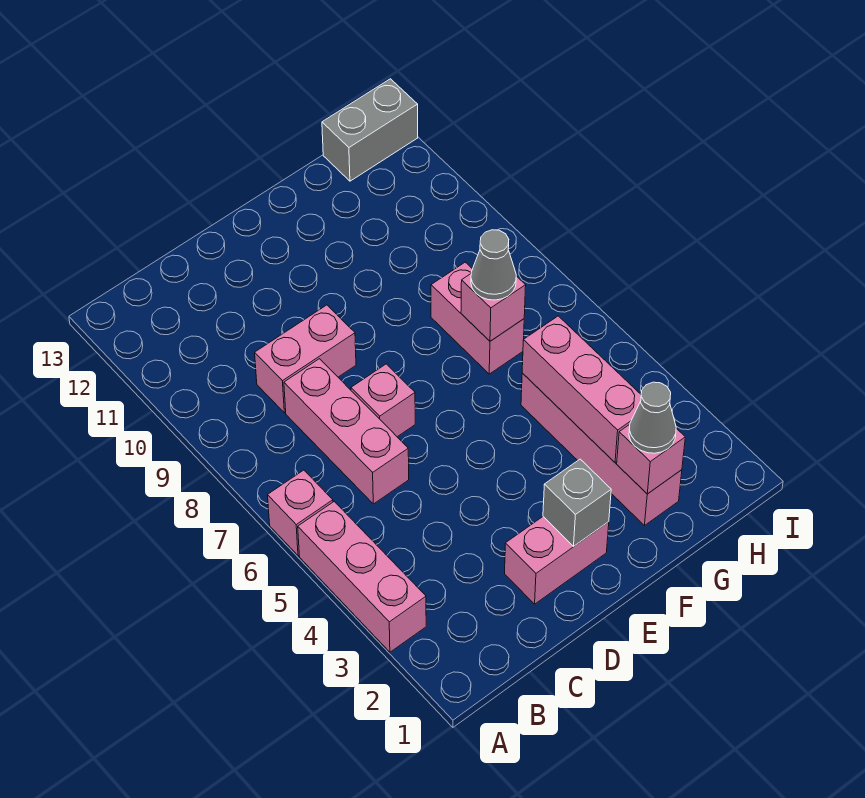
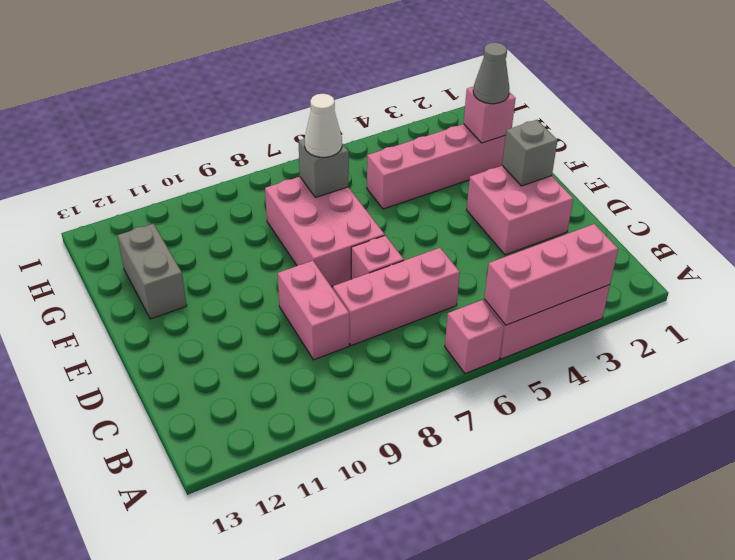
pink 1x2 brick [505,517,609,604] -> pink 2x2 brick [467,166,573,255]
pink 1x3 brick [522,316,641,462] -> pink 1x3 brick moved to [484,224,618,325]
pink 1x2 brick [431,262,524,374] -> pink 2x3 brick [265,177,385,287]
pink 1x1 brick [461,274,526,341] -> grey 1x1 brick [298,139,349,198]
grey 1x1 cone [471,230,516,300] -> white 1x1 cone [305,94,342,157]
grey 1x2 brick [322,79,418,181] -> grey 1x2 brick moved to [117,224,187,319]

